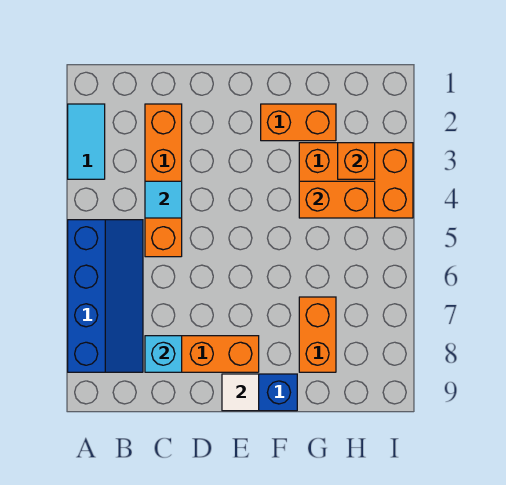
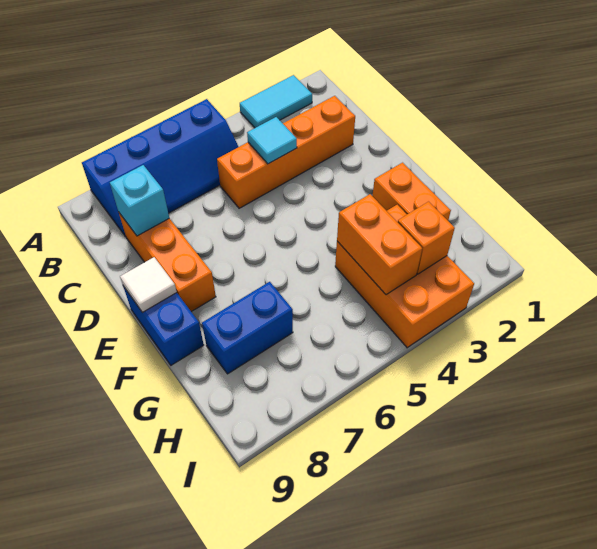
orange 1x2 brick [299,297,336,372] -> blue 1x2 brick [202,282,293,374]

